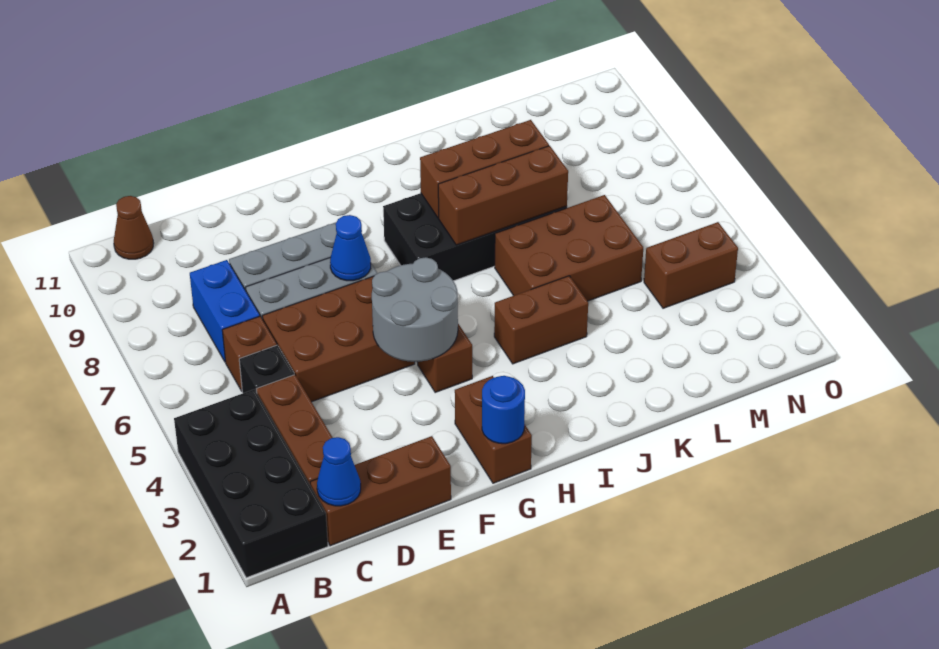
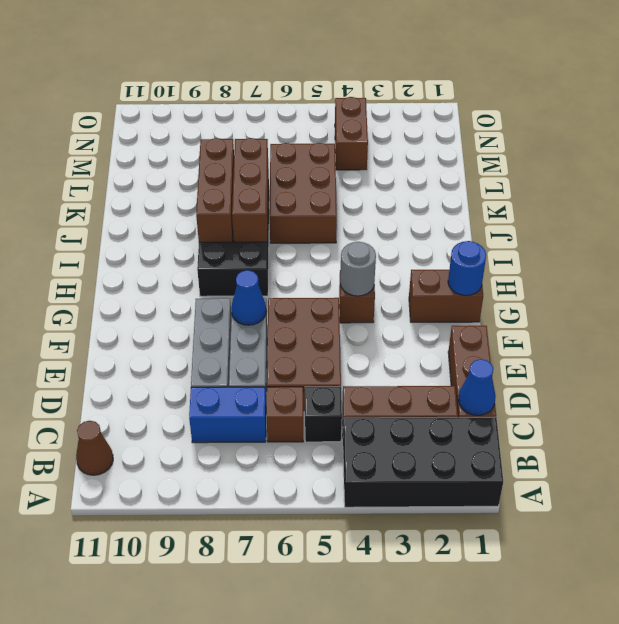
grey 2x2 round brick [372,257,458,362] -> grey 1x1 round brick [340,242,376,296]
brown 1x2 brick [494,276,588,364] -> none

